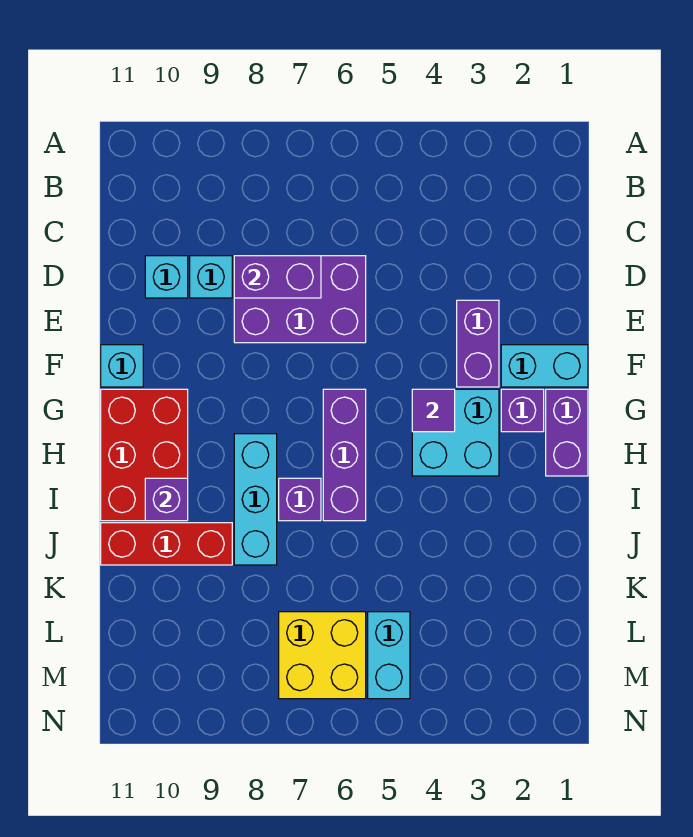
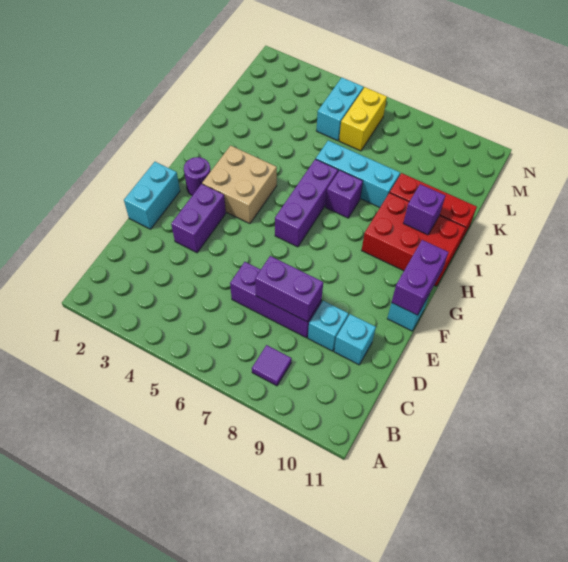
purple 2x3 brick [234,256,366,343] -> purple 1x3 brick [230,262,322,338]
cyan 1x2 brick [501,345,588,387] -> cyan 1x2 brick turned to [124,162,180,229]
purple 1x2 brick [546,389,588,476] -> purple 1x2 brick moved to [392,240,448,315]
purple 1x1 brick [501,389,544,432] -> purple 1x1 round brick [184,157,211,195]
cyan 2x2 brick [412,389,499,476] -> tan 2x2 brick [202,146,277,224]
purple 1x1 tile [412,389,455,432] -> purple 1x1 tile moved to [252,345,292,386]
red 2x3 brick [101,389,188,521] -> red 2x3 brick turned to [362,193,466,286]
cyan 1x3 brick [234,434,277,565] -> cyan 1x3 brick turned to [316,140,400,207]
yellow 2x2 brick [279,612,366,699] -> yellow 1x2 brick [339,87,387,151]

